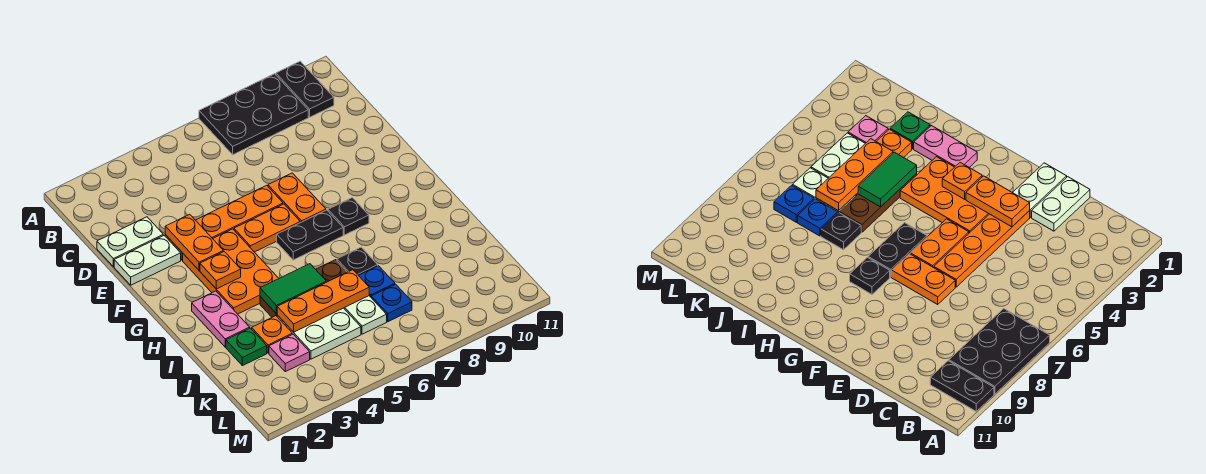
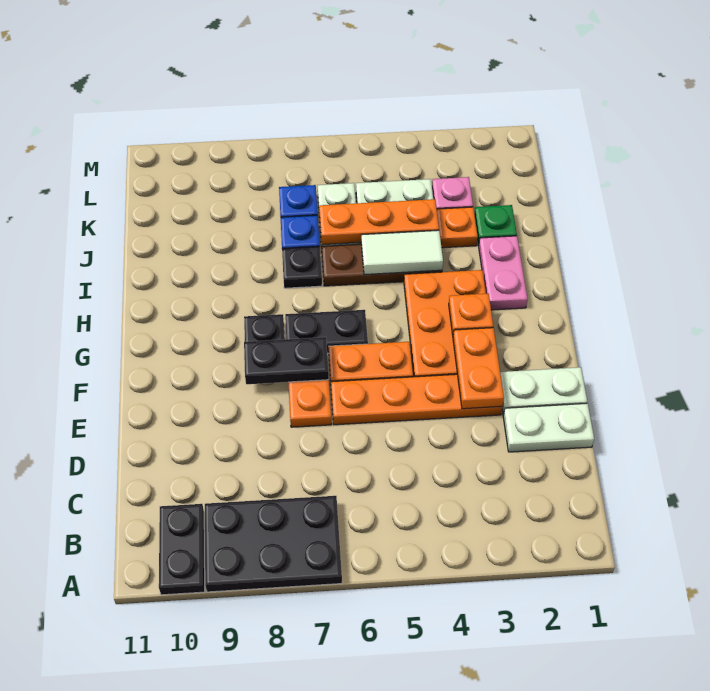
none -> black 1x2 plate [244,337,329,384]
green 1x2 tile [260,264,326,314] -> white 1x2 tile [361,230,443,275]

